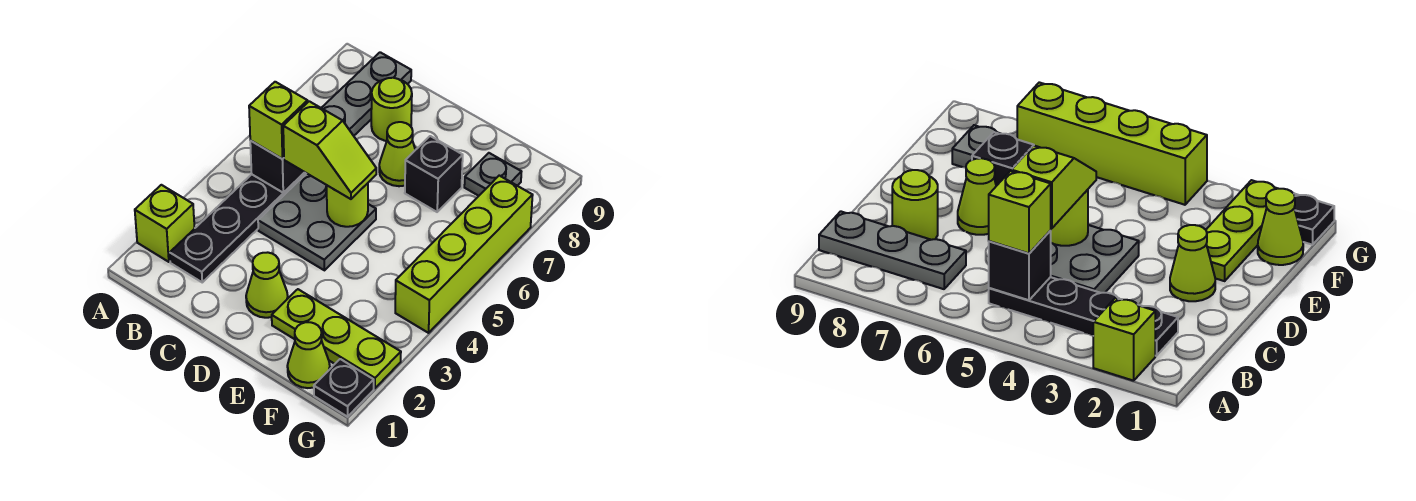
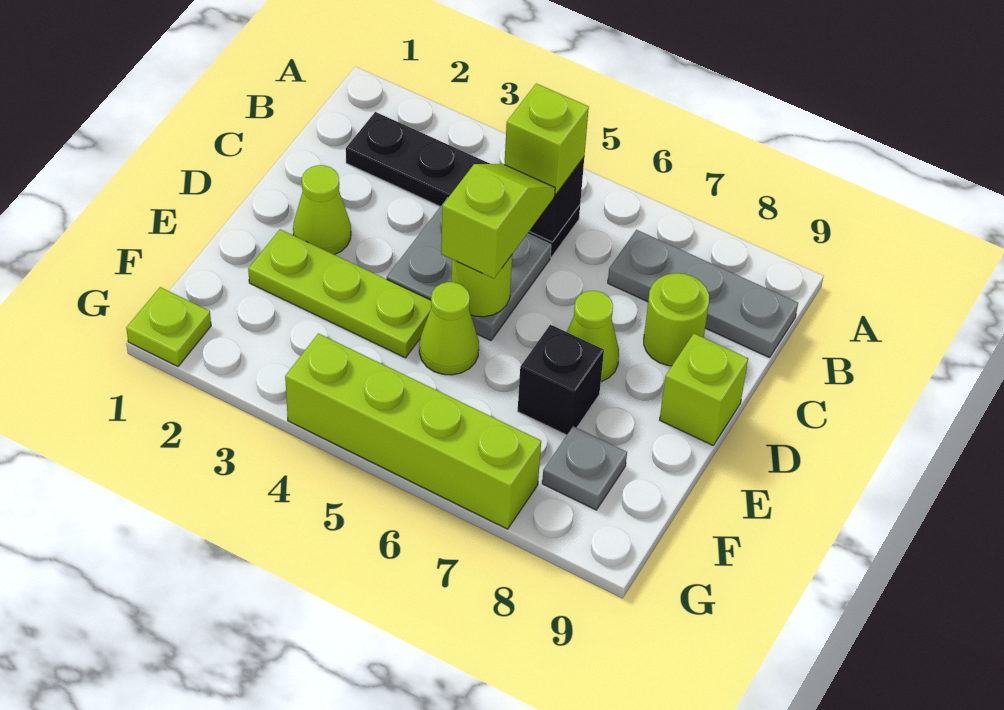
lime 1x1 brick [135,185,195,262] -> lime 1x1 brick moved to [660,334,748,445]
lime 1x2 slope [283,101,376,199] -> lime 1x2 slope turned to [441,164,555,278]
lime 1x3 plate [272,289,401,388] -> lime 1x3 plate turned to [248,229,431,358]
lime 1x1 cone [287,322,330,388] -> lime 1x1 cone moved to [419,282,479,375]
black 1x1 plate [314,359,374,417] -> lime 1x1 plate [126,287,211,366]

